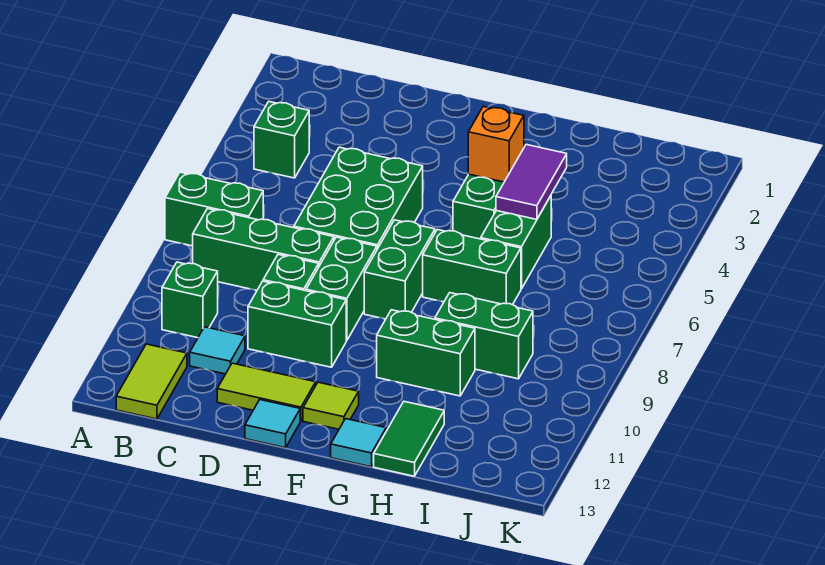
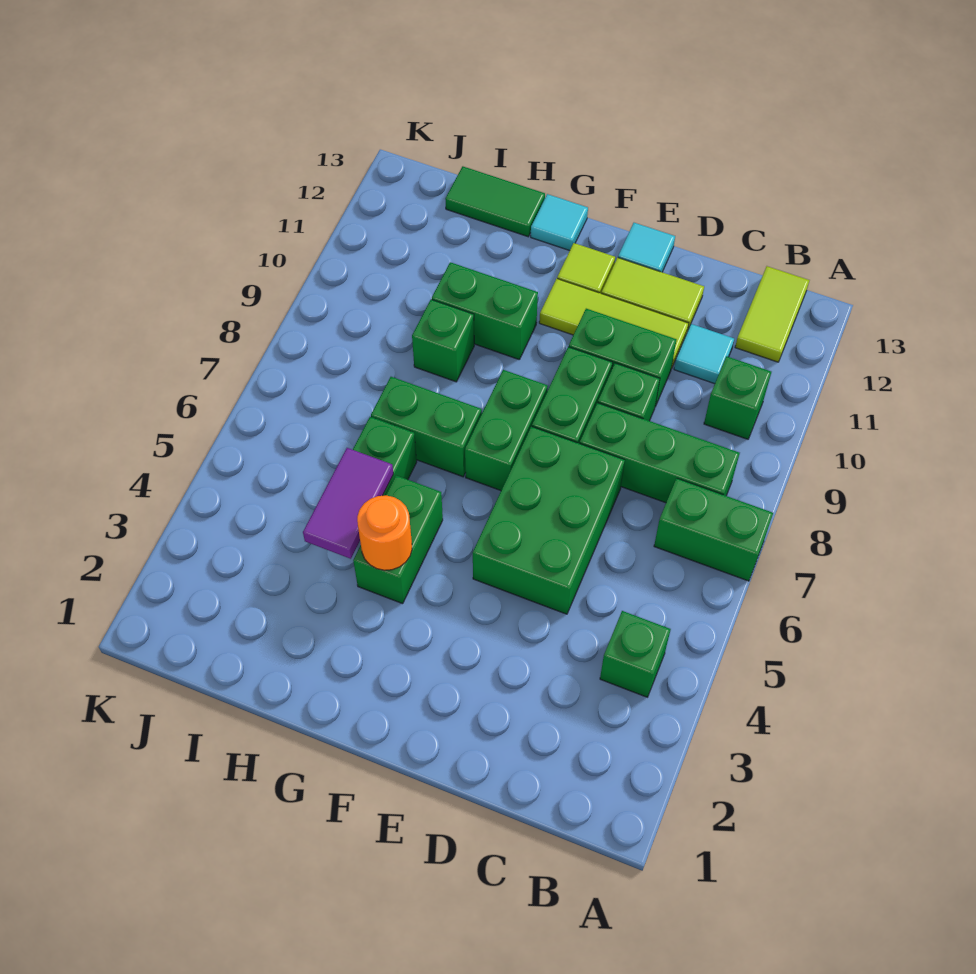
none -> lime 1x3 tile [539,279,689,369]
orange 1x1 brick [468,106,524,182] -> orange 1x1 round brick [357,496,412,570]
green 1x2 brick [435,293,533,379] -> green 1x1 brick [412,299,474,382]
green 1x2 tile [374,402,444,476] -> green 1x2 tile turned to [445,166,545,237]

